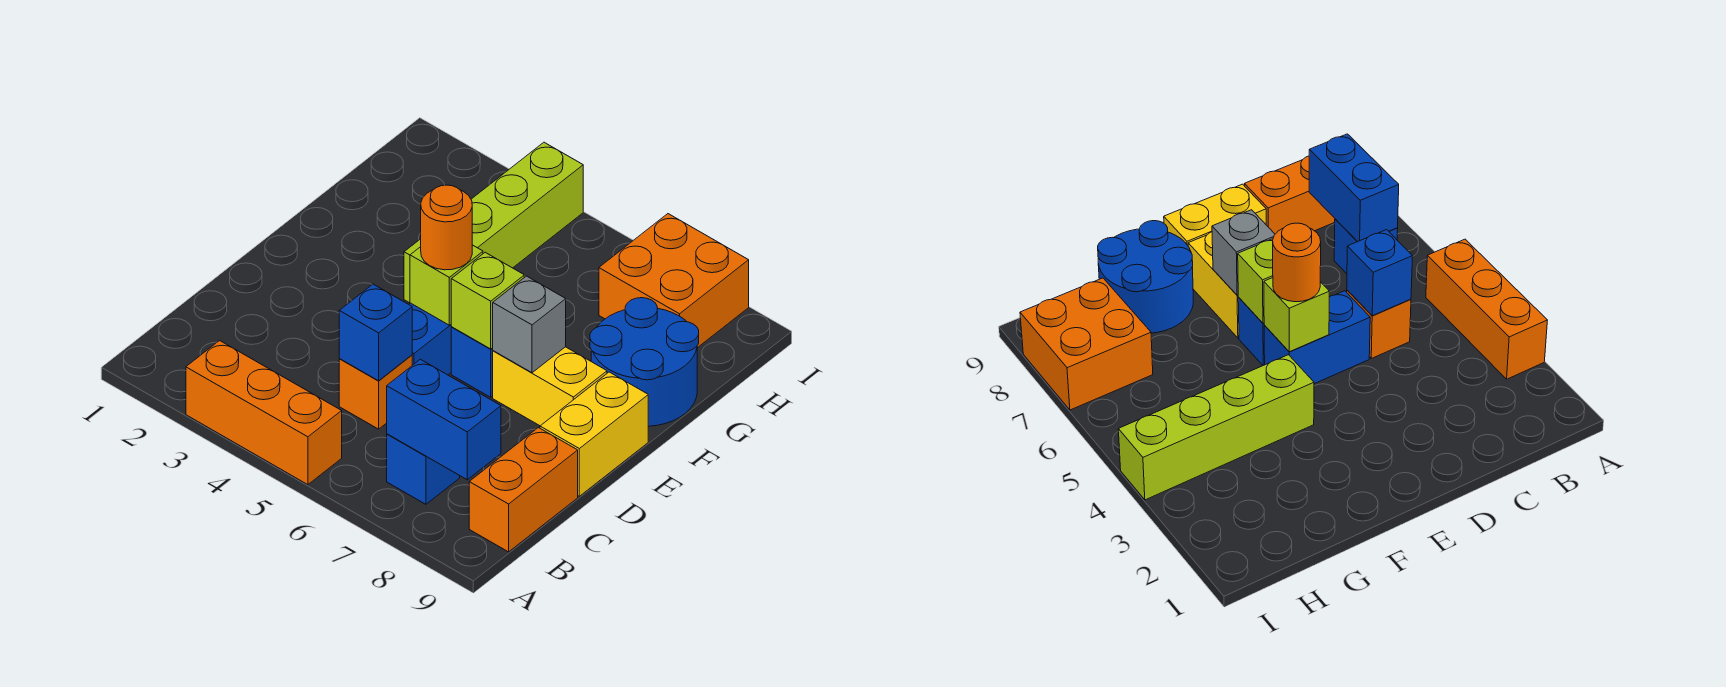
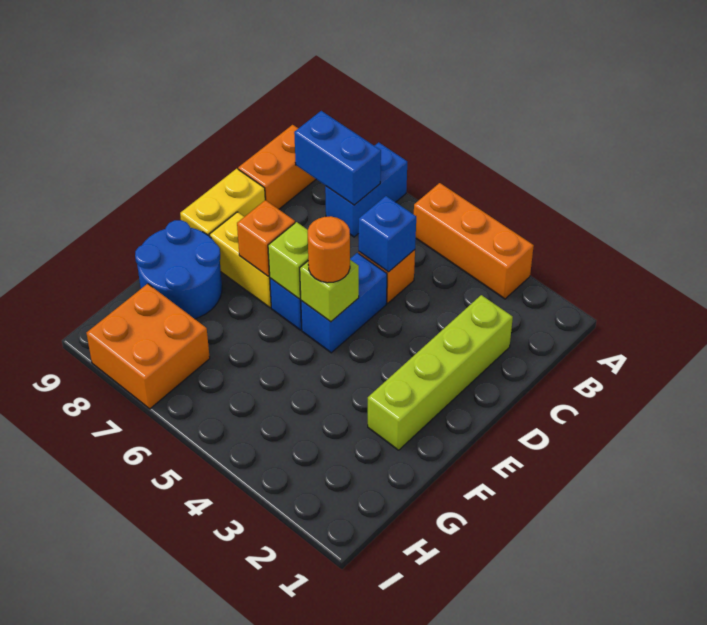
blue 1x1 brick [387,434,460,504] -> blue 1x2 brick [325,142,407,237]
grey 1x1 brick [493,276,566,373] -> orange 1x1 brick [237,200,295,276]
lime 1x4 brick [404,142,583,303] -> lime 1x4 brick moved to [368,295,513,450]

